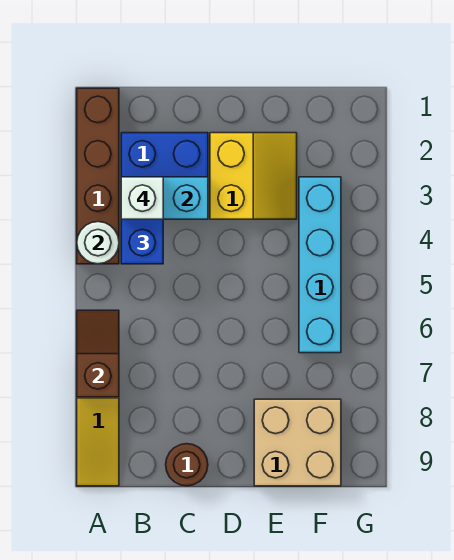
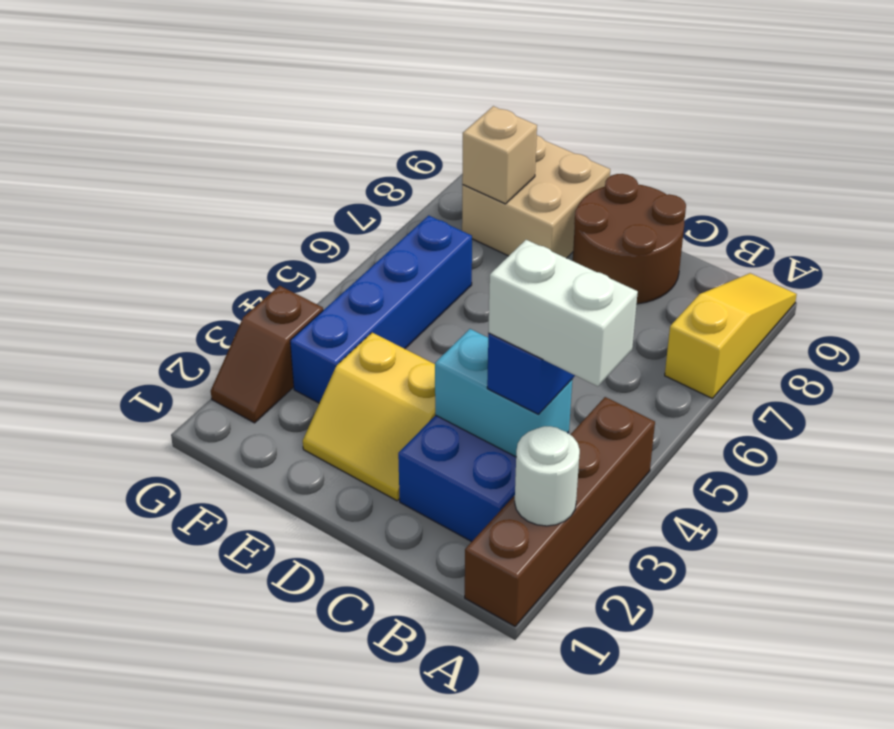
white 1x1 round brick [77,222,119,264] -> white 1x1 round brick moved to [515,426,580,526]
brown 1x2 slope [77,310,119,397] -> brown 1x2 slope moved to [211,286,323,423]
white 1x1 brick [121,177,163,219] -> white 1x2 brick [488,240,638,386]
brown 1x1 round brick [166,444,208,486] -> brown 2x2 round brick [573,174,686,304]
yellow 2x2 slope [210,133,297,219] -> yellow 2x2 slope turned to [303,333,435,501]
cyan 1x4 brick [299,177,341,353] -> blue 1x4 brick [290,215,472,403]
none -> tan 1x1 brick [462,106,537,204]

